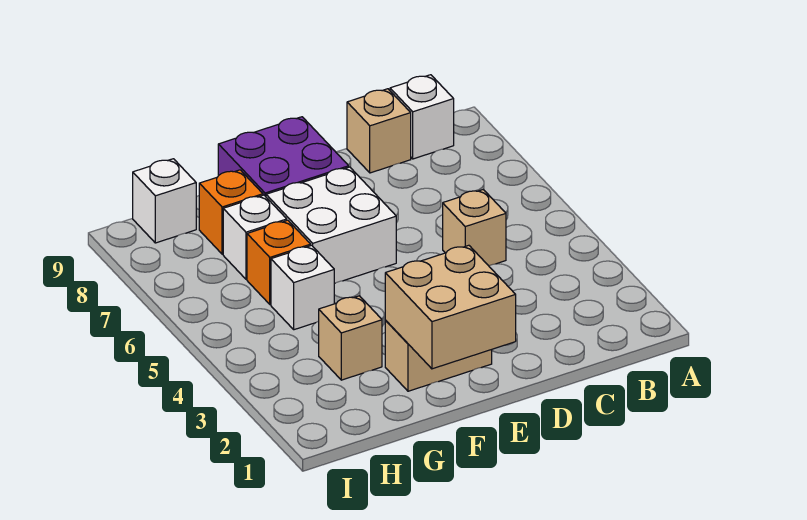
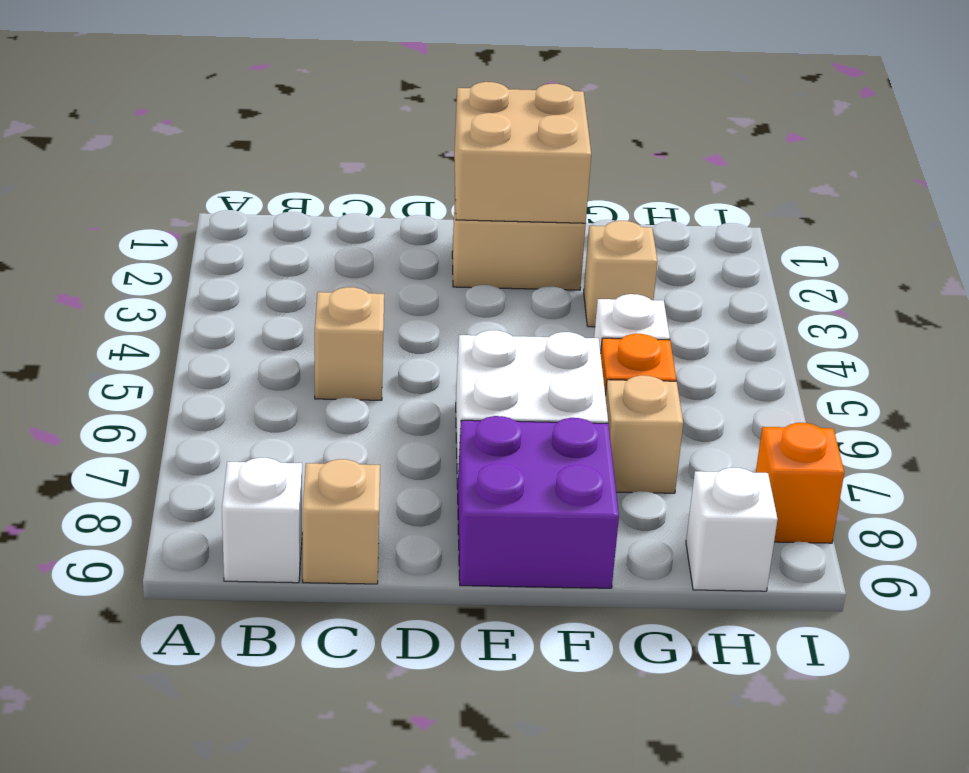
white 1x1 brick [223,195,287,279] -> tan 1x1 brick [605,375,683,493]
orange 1x1 brick [199,170,263,254] -> orange 1x1 brick moved to [756,423,844,543]

